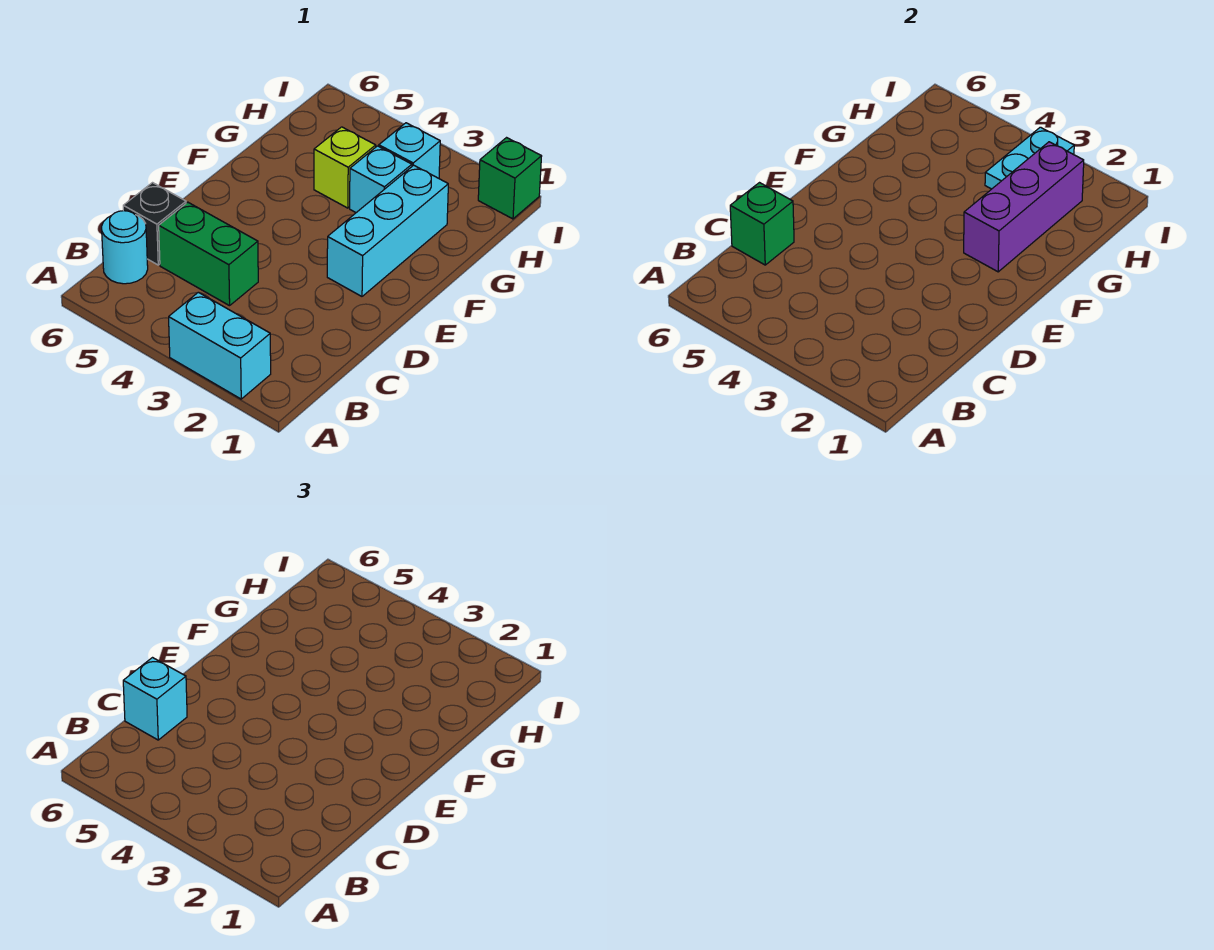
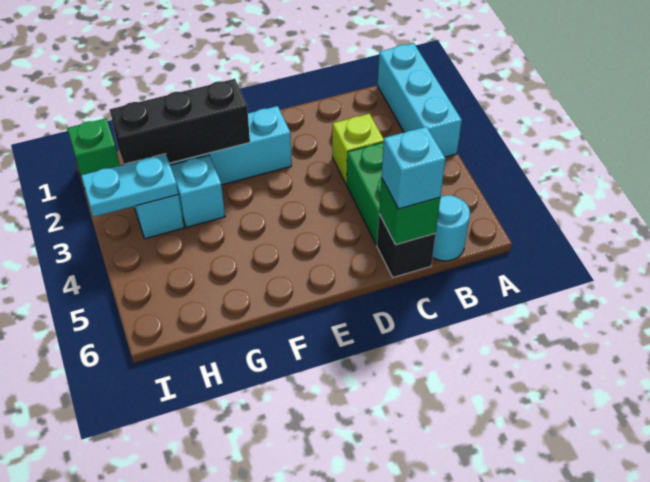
cyan 1x2 brick [169,292,271,399] -> cyan 1x3 brick [377,43,462,157]
purple 1x3 brick [964,142,1084,272] -> black 1x3 brick [110,79,250,164]
lime 1x1 brick [314,127,376,208] -> lime 1x1 brick moved to [332,114,384,184]

